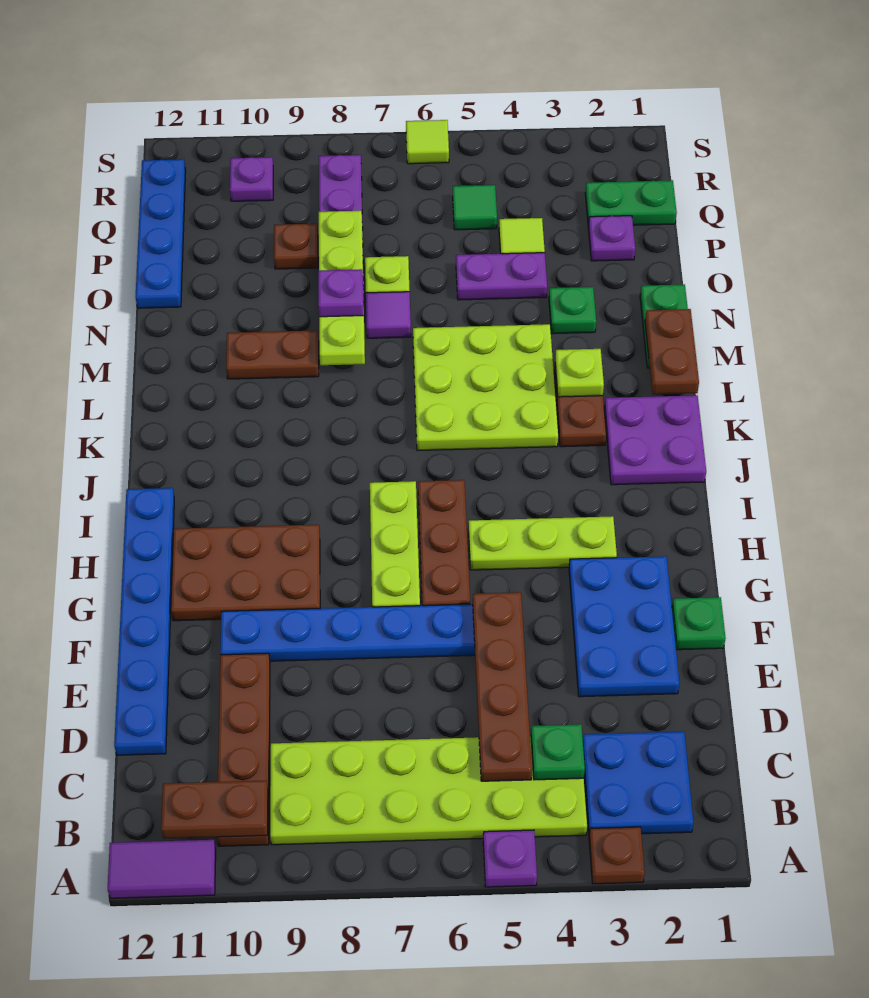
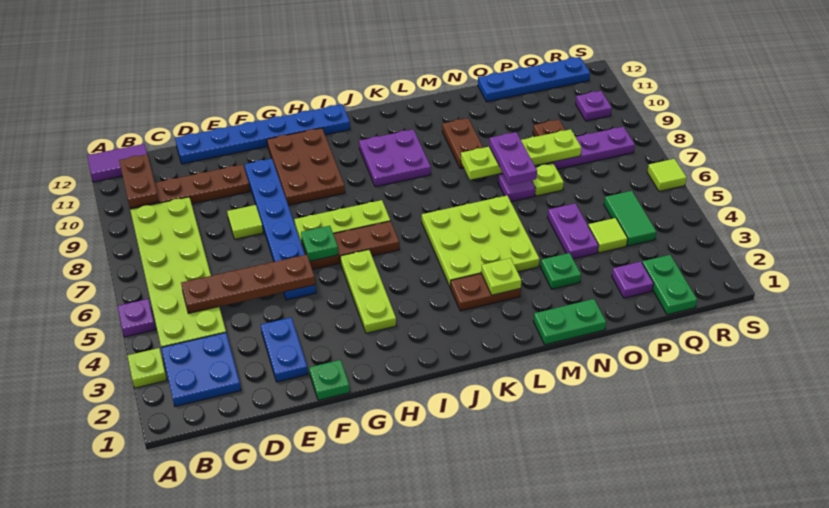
brown 1x1 plate [589,827,645,884] -> lime 1x1 plate [128,348,167,388]
purple 1x2 tile [108,840,216,898] -> purple 1x2 tile turned to [87,144,147,182]
green 1x1 plate [531,724,585,780] -> green 1x1 plate moved to [301,226,338,261]
blue 2x3 plate [569,556,679,697] -> blue 1x2 plate [261,318,308,382]
none -> lime 1x1 tile [227,205,263,239]
purple 2x2 plate [604,395,706,485] -> purple 2x2 plate moved to [359,130,431,187]
brown 1x2 plate [645,309,699,394] -> none
purple 1x1 plate [318,269,364,317] -> purple 1x2 plate [489,132,537,185]
green 1x1 tile [453,185,497,230] -> green 1x2 tile [604,191,656,246]

